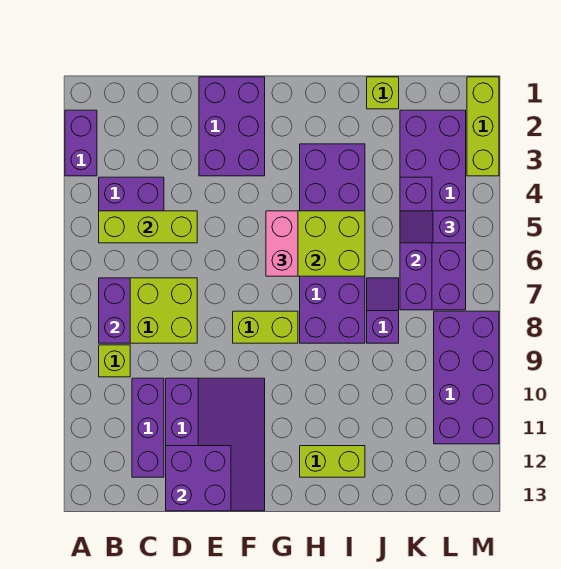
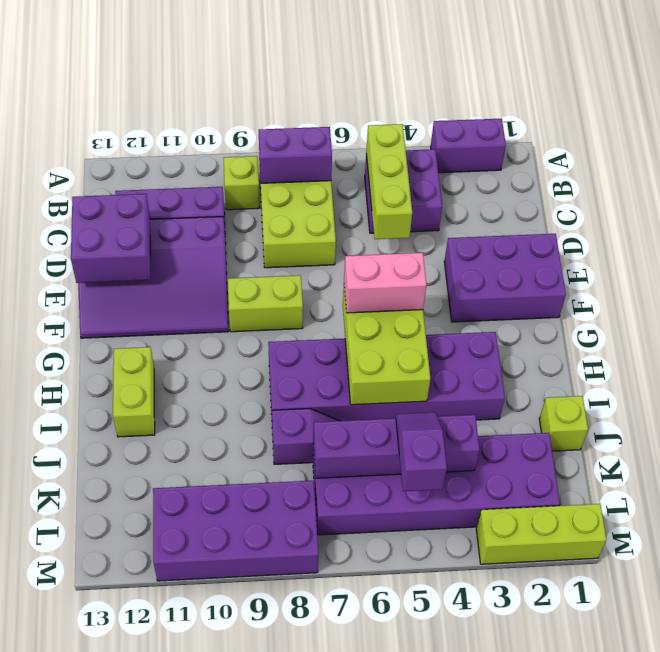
lime 1x2 brick [233,311,298,343] -> lime 1x2 brick turned to [228,275,303,332]

